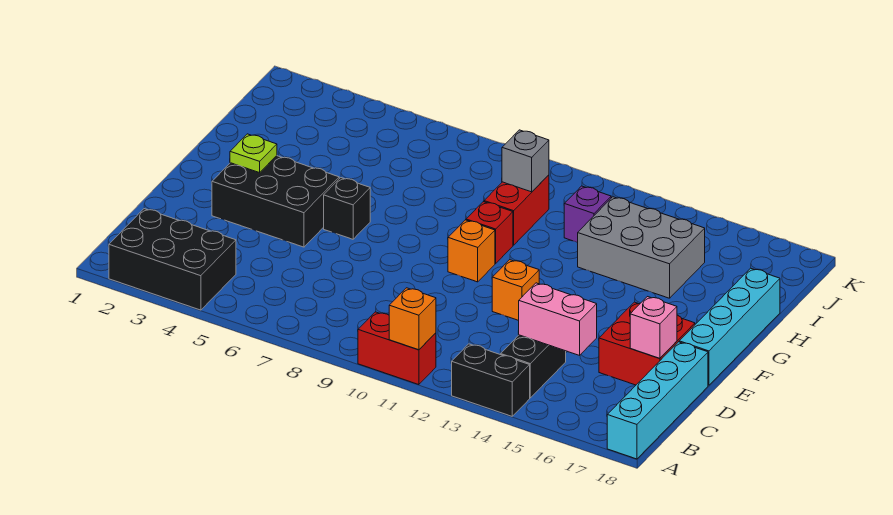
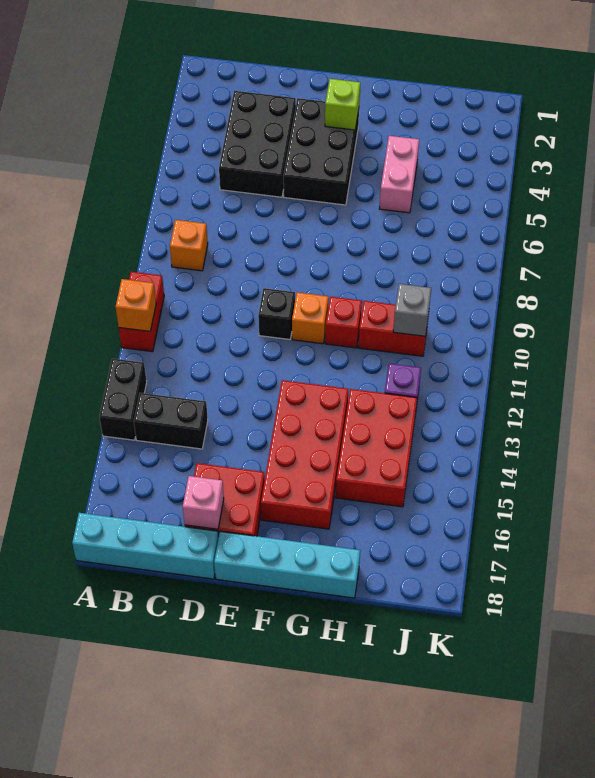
black 2x3 brick [109,209,236,310] -> black 2x3 brick moved to [219,91,296,197]
pink 1x2 brick [518,283,597,355] -> pink 1x2 brick moved to [380,136,419,213]
orange 1x1 brick [492,260,539,321] -> orange 1x1 brick moved to [170,220,208,271]
lime 1x1 plate [230,134,277,173] -> lime 1x1 brick [325,79,360,130]
black 1x1 brick [324,178,370,239] -> black 1x1 brick moved to [258,288,295,340]
none -> red 2x4 brick [261,380,348,529]
grey 2x3 brick [577,197,705,298] -> red 2x3 brick [336,389,417,507]

